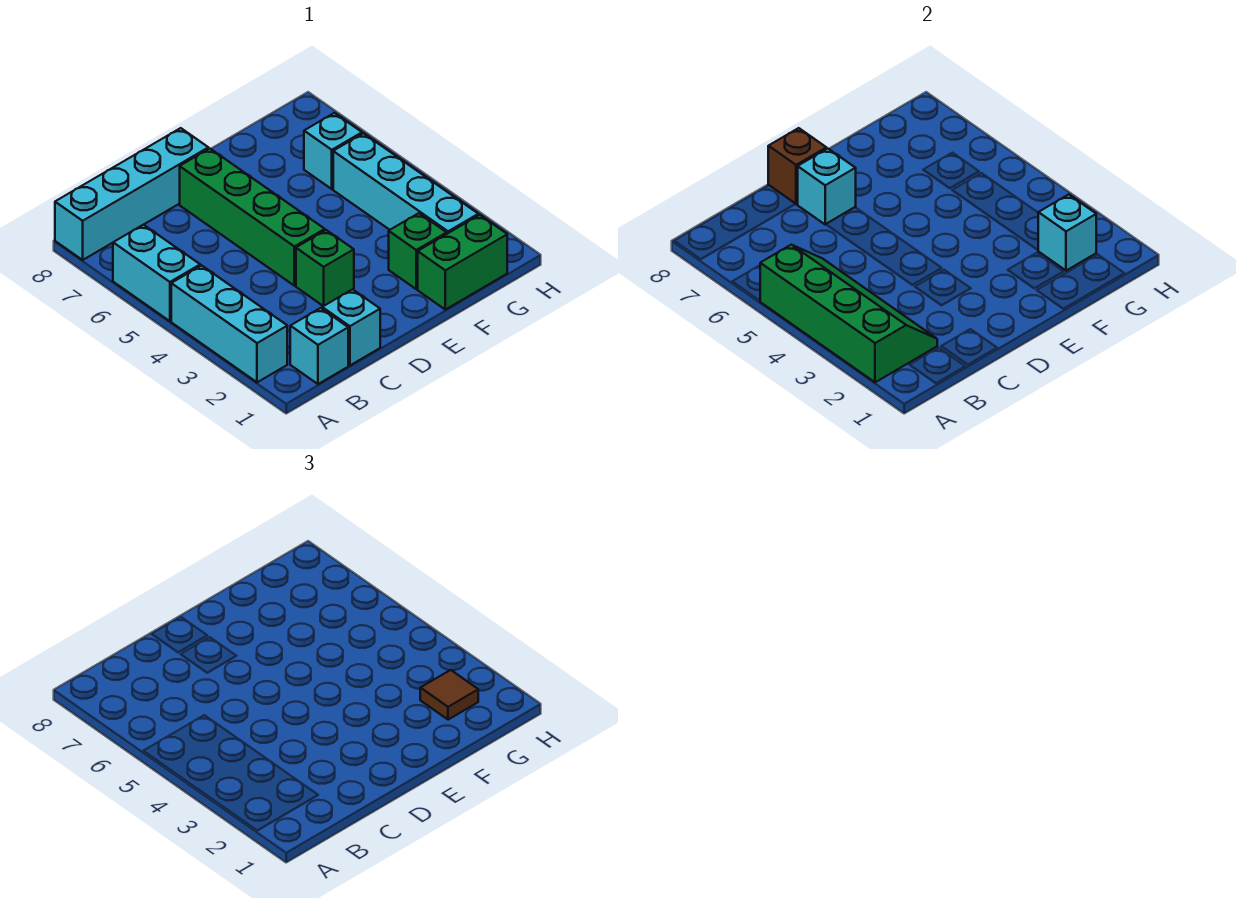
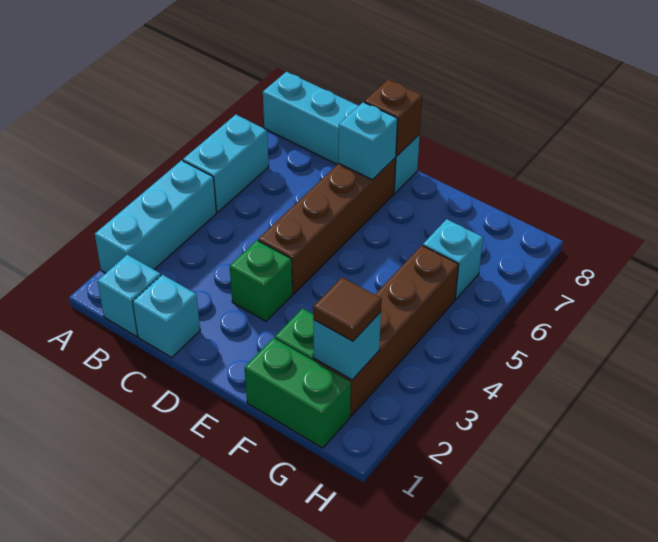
green 2x4 slope [760,245,937,382] -> none
green 1x4 brick [180,149,325,286] -> brown 1x4 brick [258,157,396,294]
cyan 1x4 brick [333,133,478,234] -> brown 1x4 brick [314,245,459,416]

